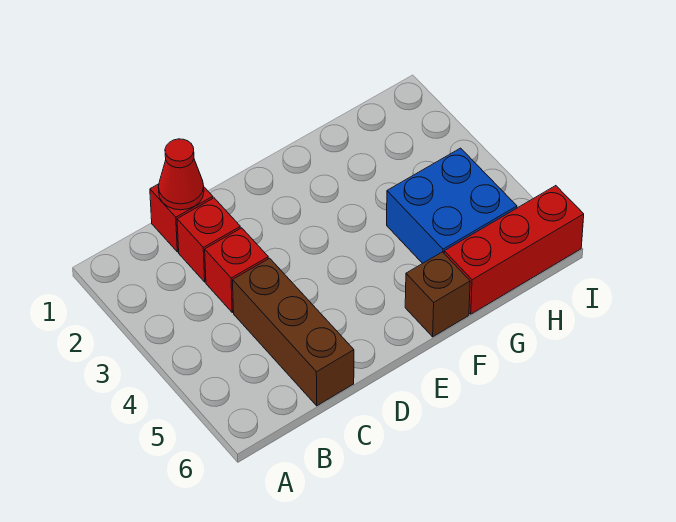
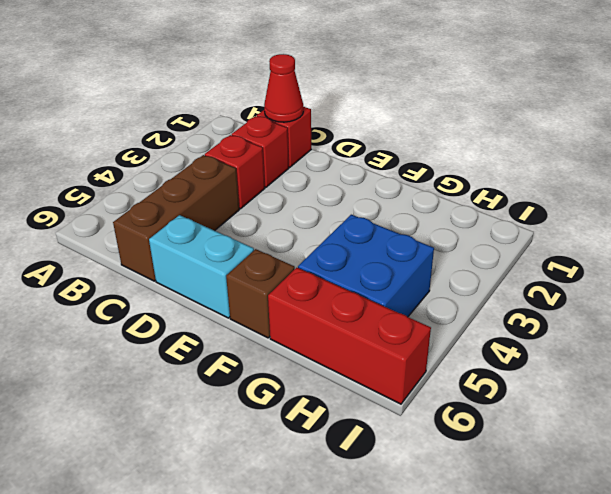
none -> cyan 1x2 brick [149,215,254,318]

